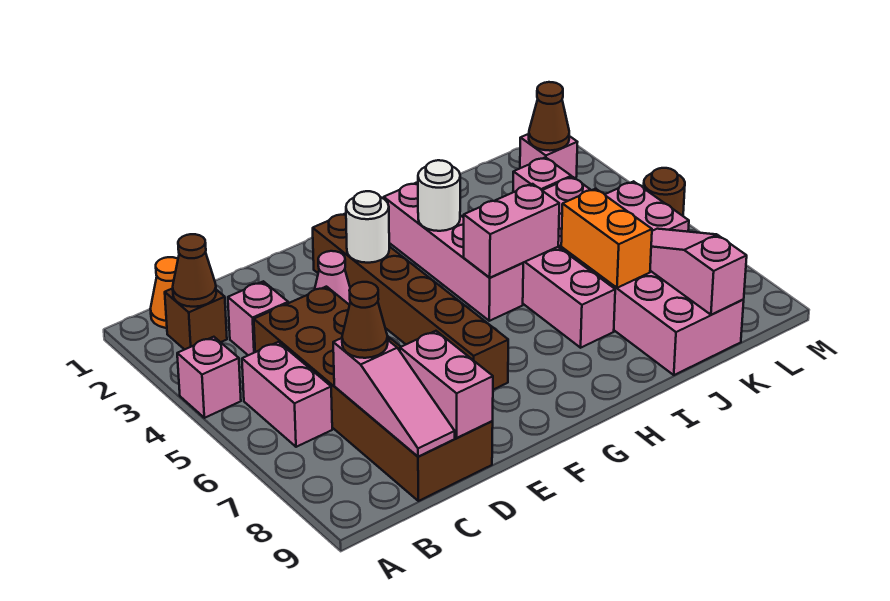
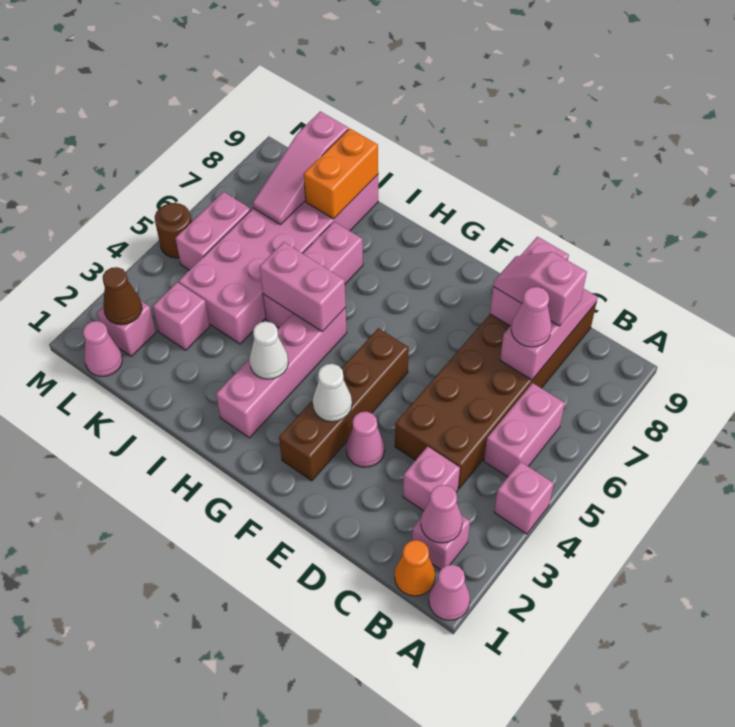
none -> pink 1x1 cone [429,565,470,620]
brown 1x1 brick [165,288,227,350] -> pink 1x1 brick [412,515,470,570]
brown 1x1 cone [173,234,216,307] -> pink 1x1 cone [421,485,462,543]
brown 1x1 cone [342,282,388,358] -> pink 1x1 cone [511,287,552,347]
none -> pink 1x2 slope [493,252,587,326]
brown 1x6 brick [313,213,508,390] -> brown 1x4 brick [279,328,409,481]
white 1x1 round brick [346,191,389,263] -> white 1x1 cone [313,364,352,422]
white 1x1 round brick [418,160,460,231] -> white 1x1 cone [250,321,288,379]
orange 1x2 brick [561,189,652,288] -> orange 1x2 brick moved to [304,128,378,219]
none -> pink 1x1 cone [83,321,122,376]

